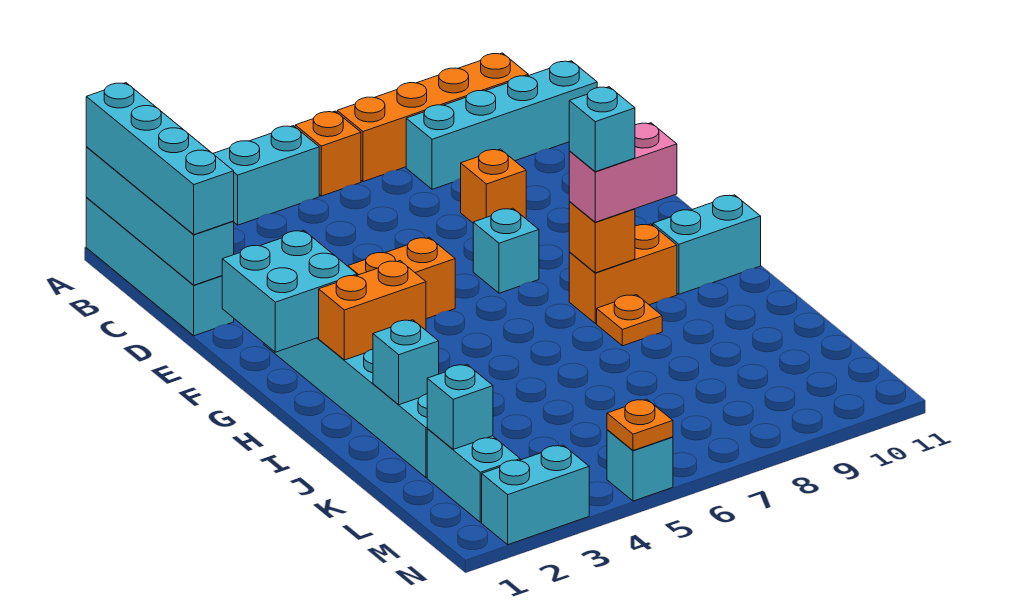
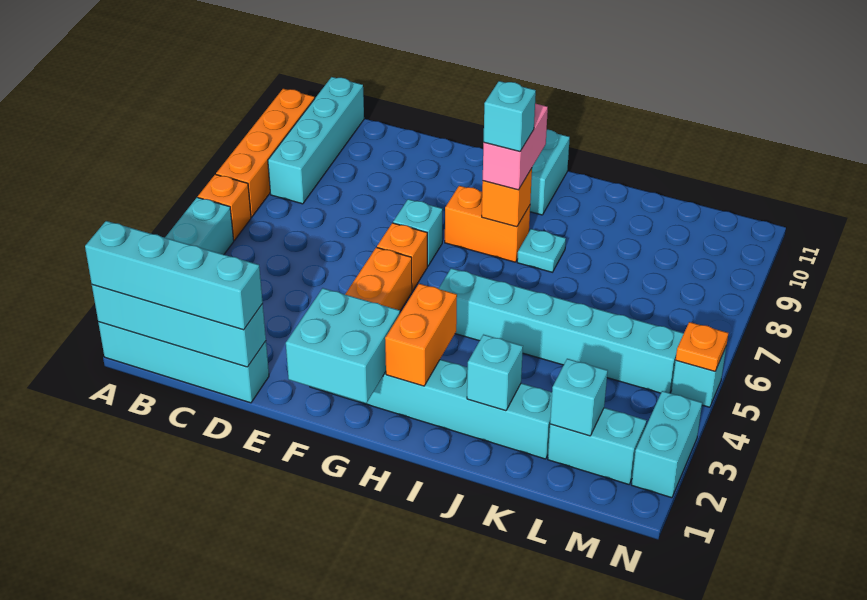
orange 1x1 brick [461,149,526,223] -> orange 1x1 brick moved to [377,223,427,291]
none -> cyan 1x6 brick [439,268,684,393]
orange 1x2 brick [569,224,677,323] -> orange 1x2 brick turned to [445,186,530,262]
orange 1x1 plate [597,295,662,346] -> cyan 1x1 plate [517,229,566,272]

